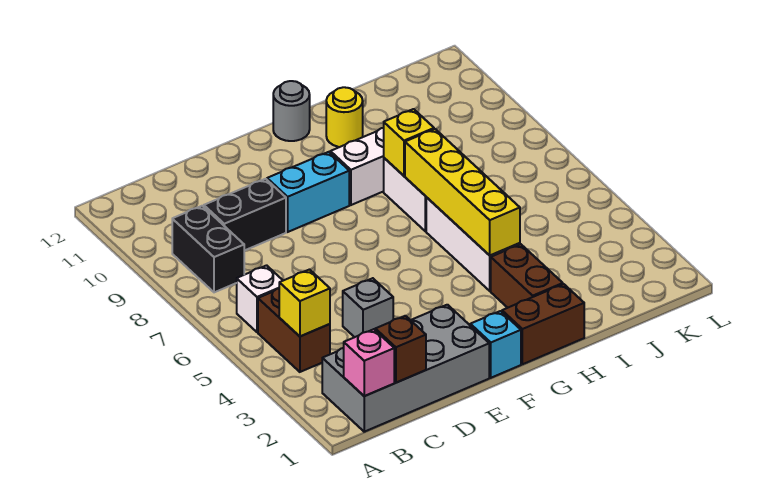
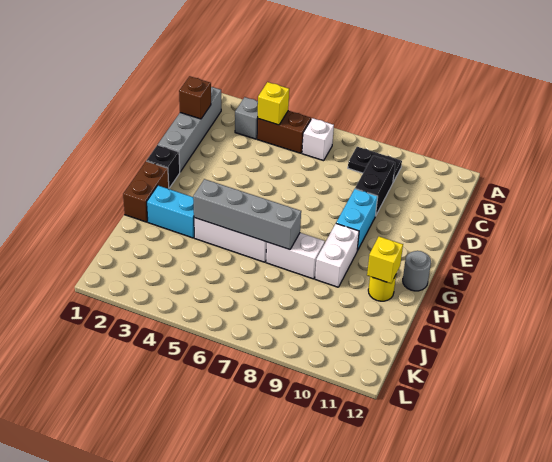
grey 2x4 brick [322,305,489,432] -> grey 1x4 brick [158,87,221,172]
pink 1x1 brick [344,329,394,396] -> none
black 1x2 brick [172,206,244,292] -> black 1x2 plate [348,147,402,182]
grey 1x1 brick [343,278,393,337] -> grey 1x1 brick moved to [235,97,258,139]
cyan 1x1 brick [470,311,521,378] -> black 1x1 brick [147,145,180,188]
brown 1x2 brick [491,244,563,308] -> cyan 1x2 brick [147,186,194,238]
yellow 1x4 brick [405,129,520,255] -> grey 1x4 brick [193,179,301,250]
yellow 1x1 brick [384,109,434,176] -> yellow 1x1 brick moved to [367,237,403,283]

